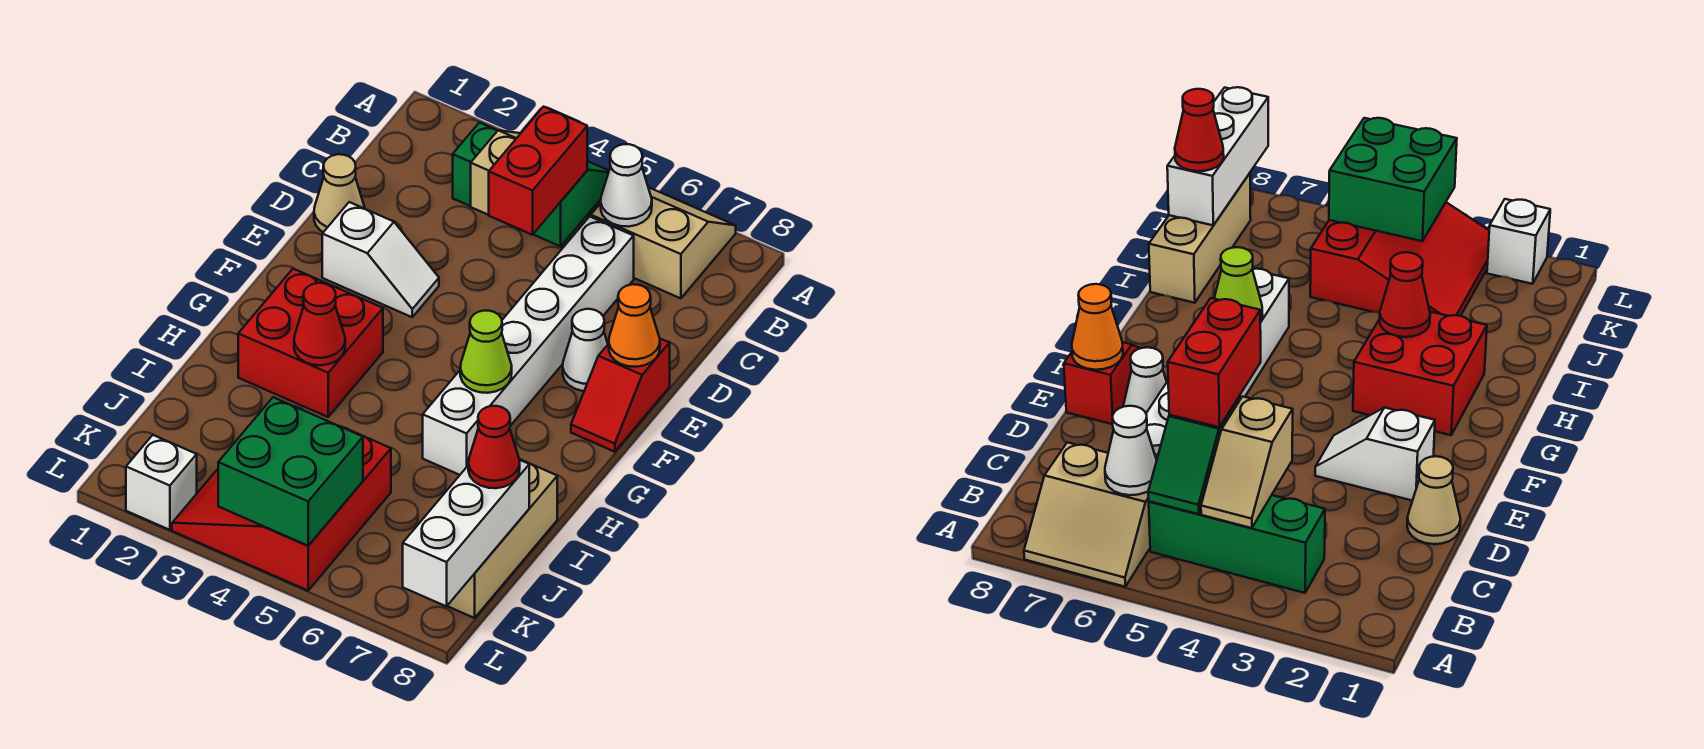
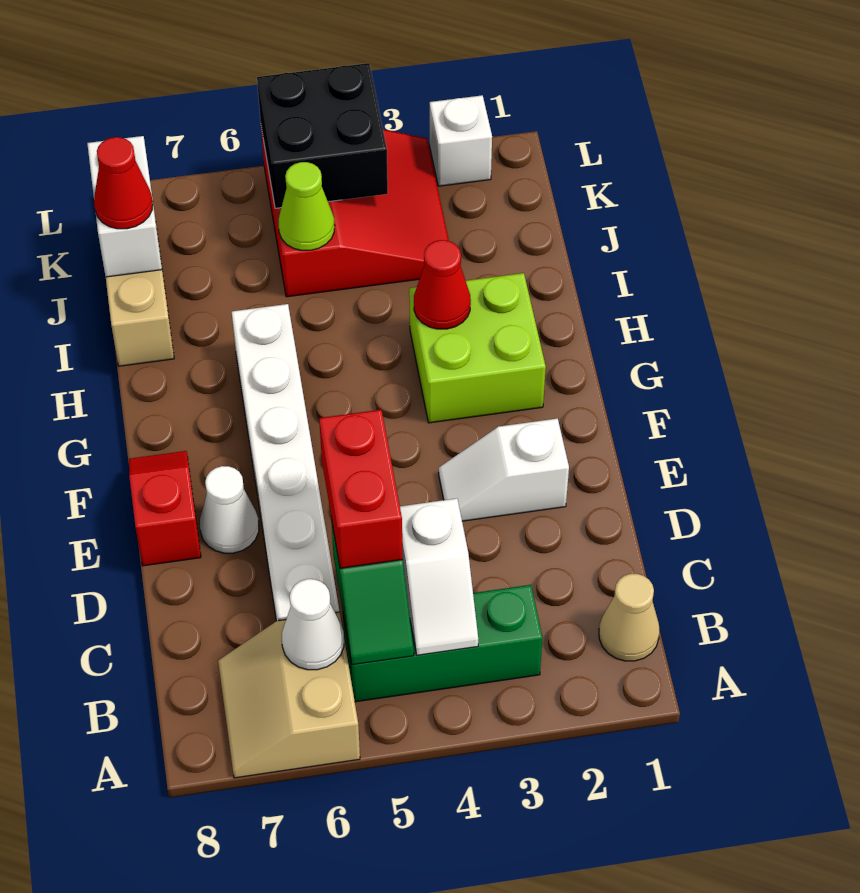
tan 2x2 slope [591,187,736,298] -> tan 2x2 slope turned to [218,612,360,778]
tan 1x2 slope [471,130,521,215] -> white 1x2 slope [400,498,478,655]
tan 1x1 cone [314,154,365,232] -> tan 1x1 cone moved to [599,574,660,661]
orange 1x1 cone [609,284,660,367] -> none
red 2x2 brick [238,269,383,417] -> lime 2x2 brick [409,273,546,423]
lime 1x1 cone [460,311,512,393] -> lime 1x1 cone moved to [279,162,335,250]
white 1x3 brick [403,460,529,606] -> white 1x2 brick [87,136,162,277]
green 2x2 brick [218,397,363,546] -> black 2x2 brick [257,63,388,208]

